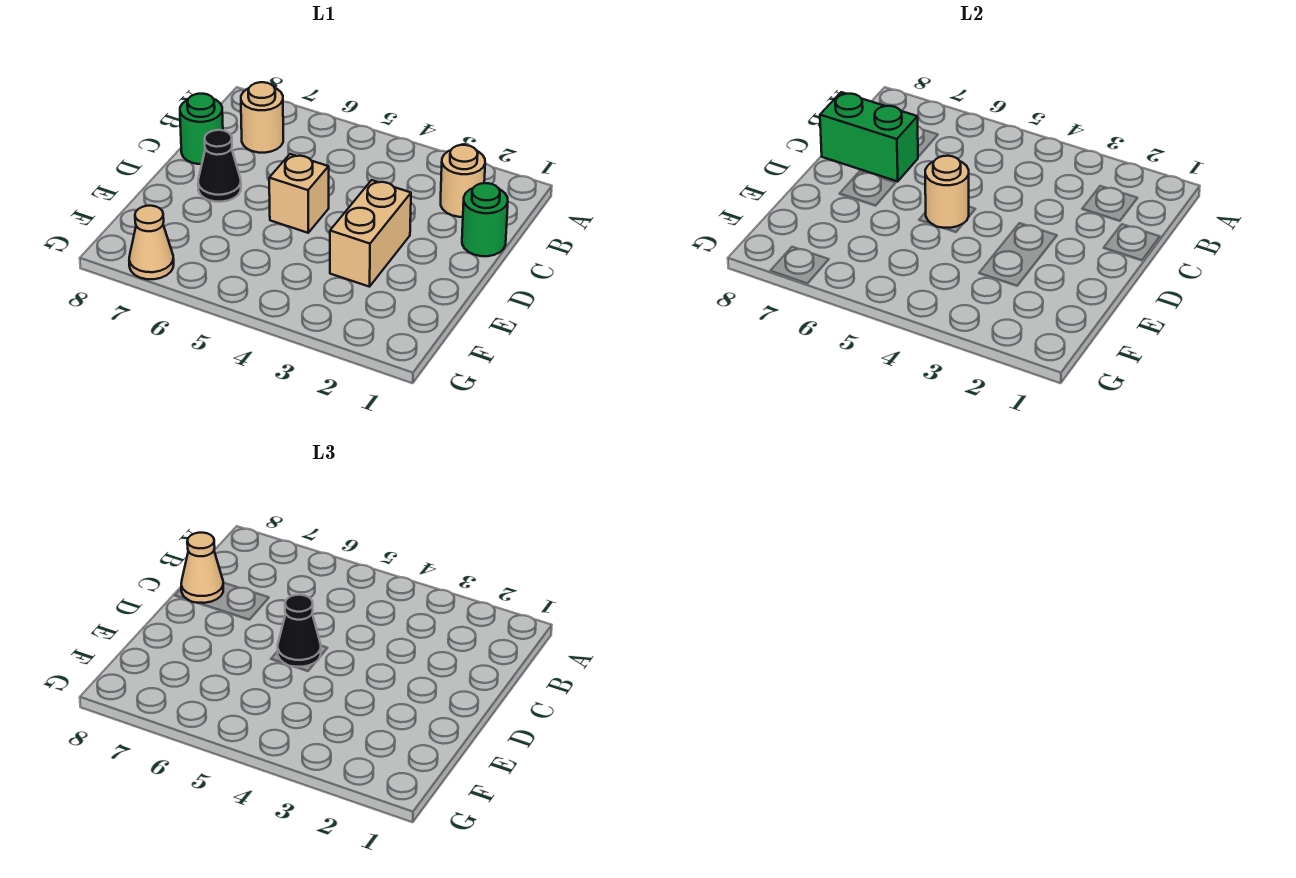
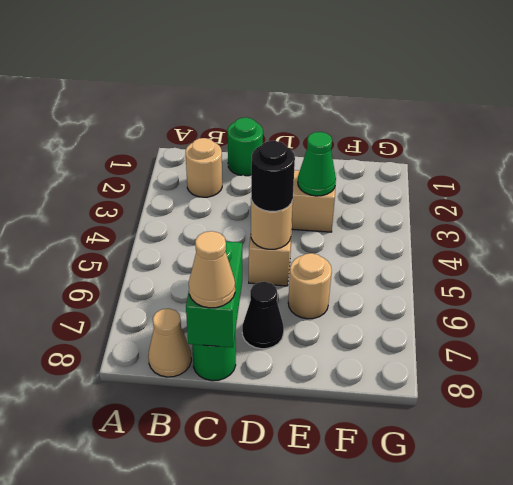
tan 1x1 round brick [241,82,283,153] -> tan 1x1 round brick moved to [288,253,332,319]
black 1x1 cone [278,595,321,667] -> black 1x1 round brick [251,141,295,211]
none -> green 1x1 cone [298,132,336,196]
tan 1x1 cone [129,206,174,279] -> tan 1x1 cone moved to [148,309,191,377]

